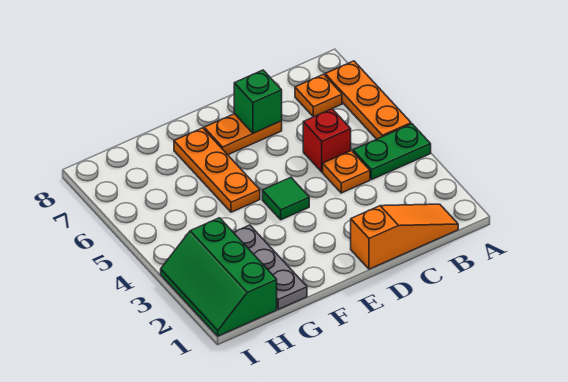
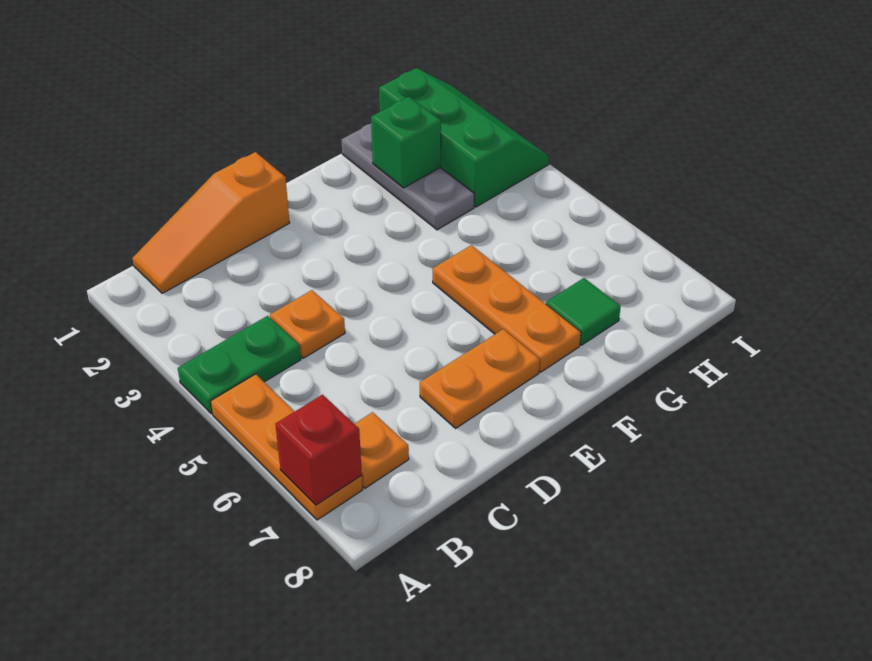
red 1x1 brick [303,109,351,172] -> red 1x1 brick moved to [275,395,362,505]
green 1x1 brick [234,70,282,133] -> green 1x1 brick moved to [371,97,441,188]
green 1x1 tile [262,178,309,220] -> green 1x1 tile moved to [546,278,621,345]

